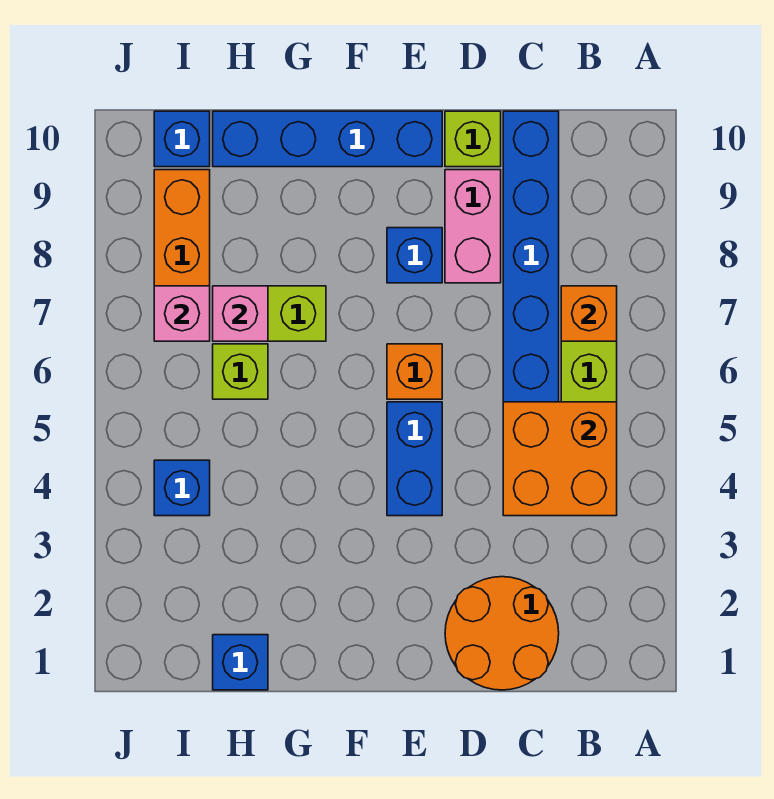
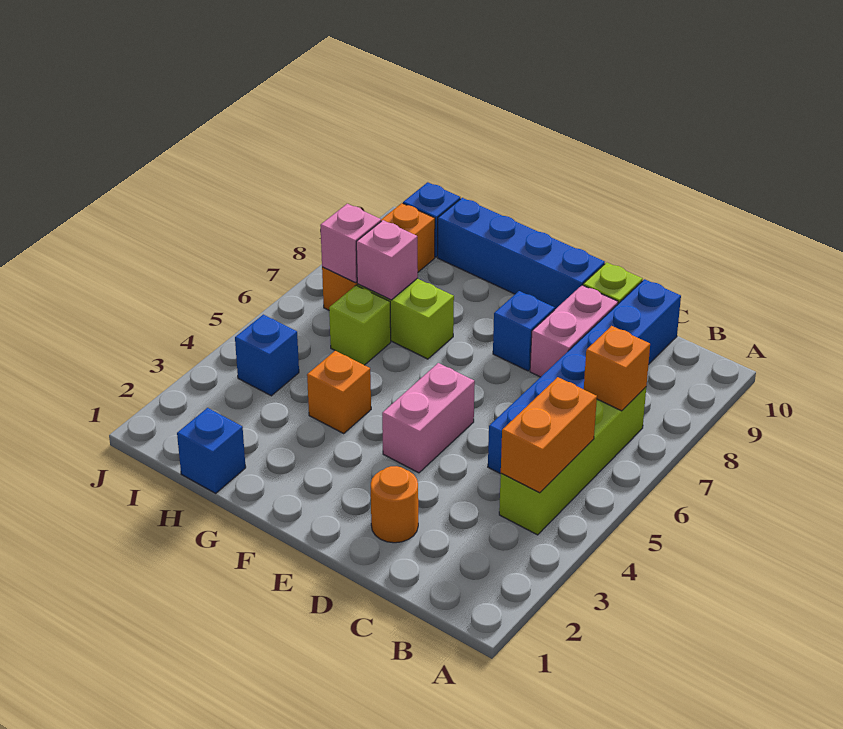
orange 2x2 brick [503,402,617,516] -> orange 1x2 brick [501,377,597,493]
orange 2x2 round brick [445,577,559,690] -> orange 1x1 round brick [371,466,418,543]
blue 1x2 brick [387,402,442,516] -> pink 1x2 brick [382,363,475,473]
orange 1x1 brick [387,344,442,399] -> orange 1x1 brick moved to [307,351,371,433]

